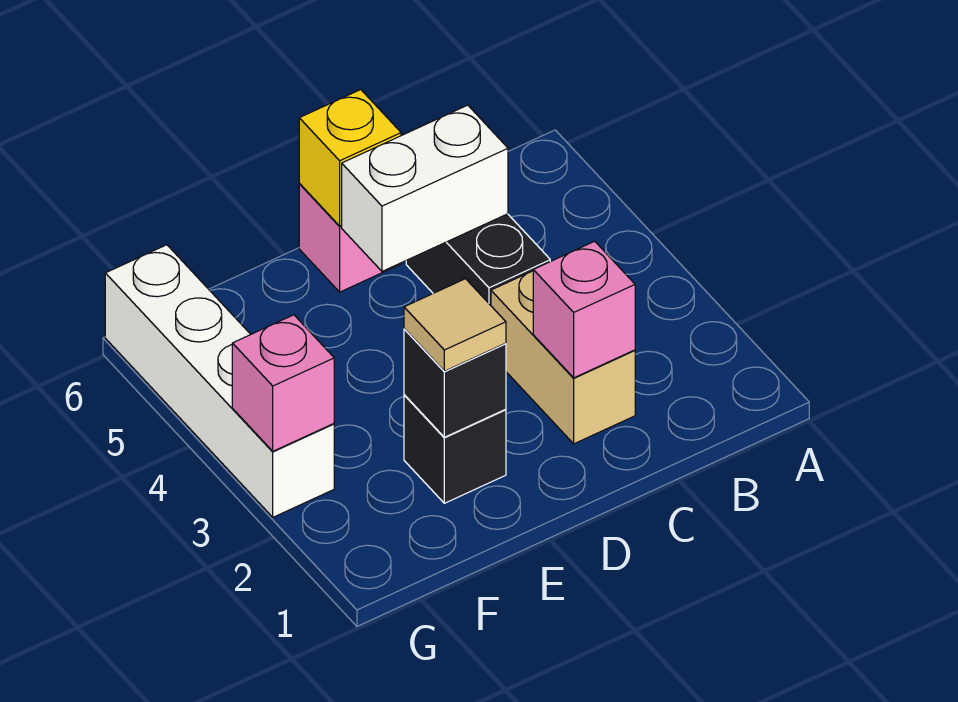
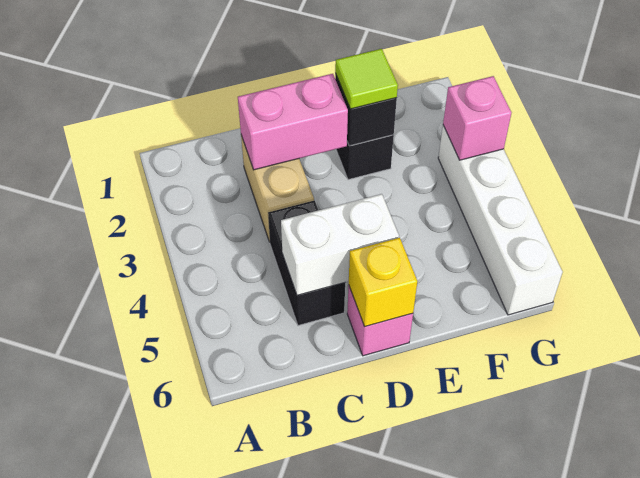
pink 1x1 brick [533,241,635,378] -> pink 1x2 brick [238,74,348,170]
tan 1x1 tile [404,279,506,371] -> lime 1x1 tile [335,49,398,109]

